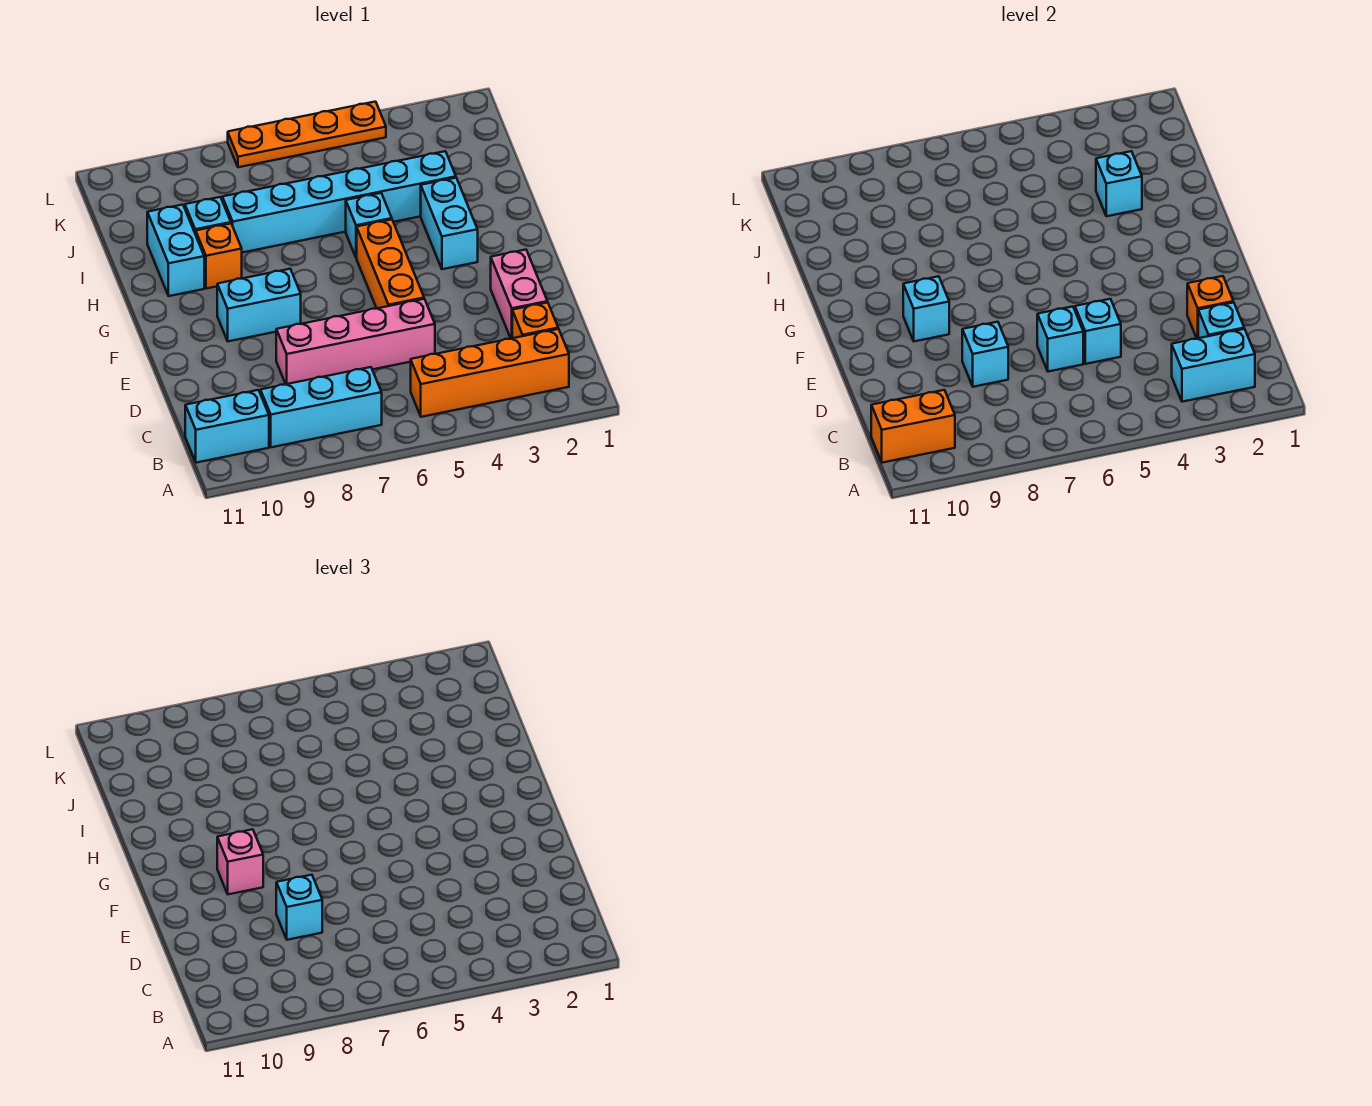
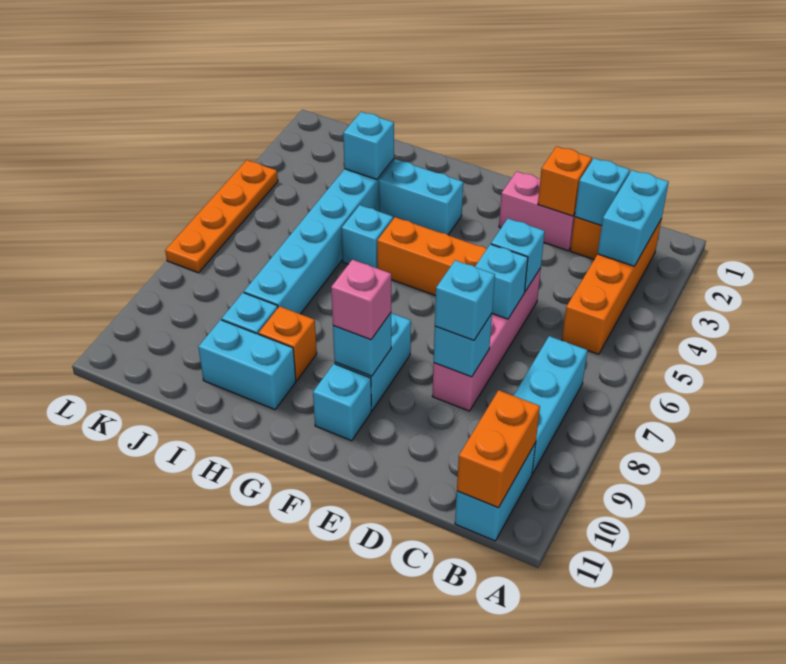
none -> cyan 1x1 brick [313,364,371,441]

